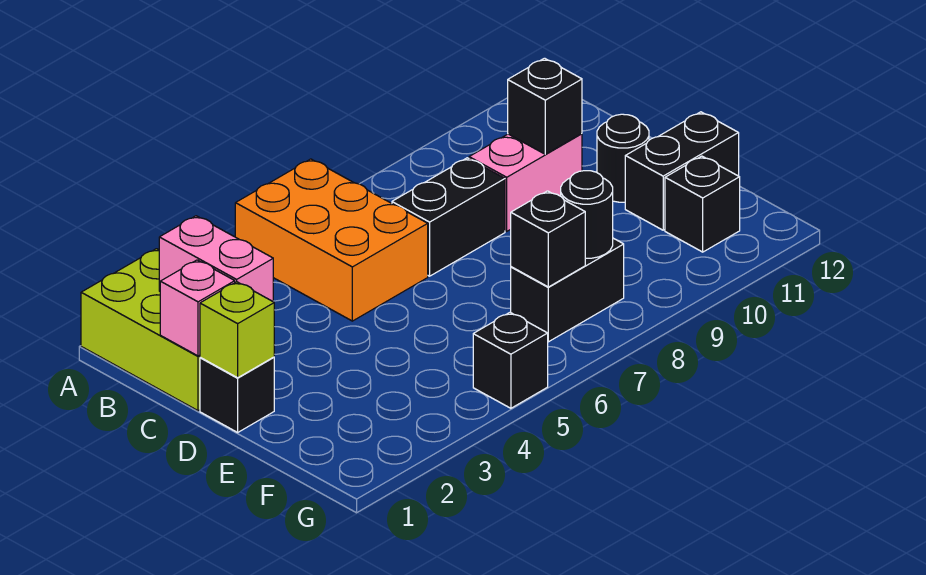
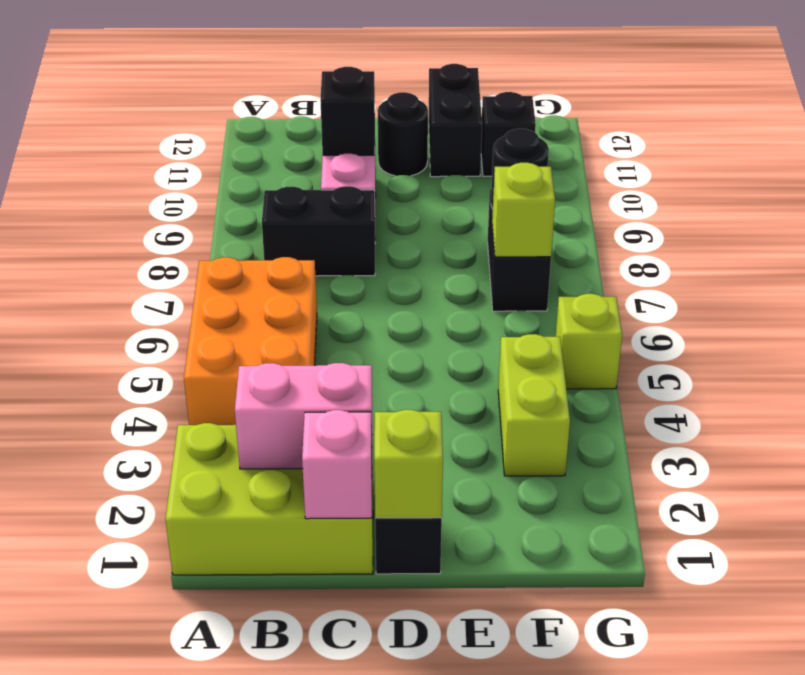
orange 2x3 brick [235,159,428,321] -> orange 2x3 brick turned to [184,257,317,425]
black 1x2 brick [392,158,505,276] -> black 1x2 brick turned to [262,186,375,276]
none -> lime 1x2 brick [498,334,570,476]
black 1x1 brick [511,191,585,287] -> lime 1x1 brick [492,163,555,257]
black 1x1 brick [473,312,548,408] -> lime 1x1 brick [556,294,622,389]

